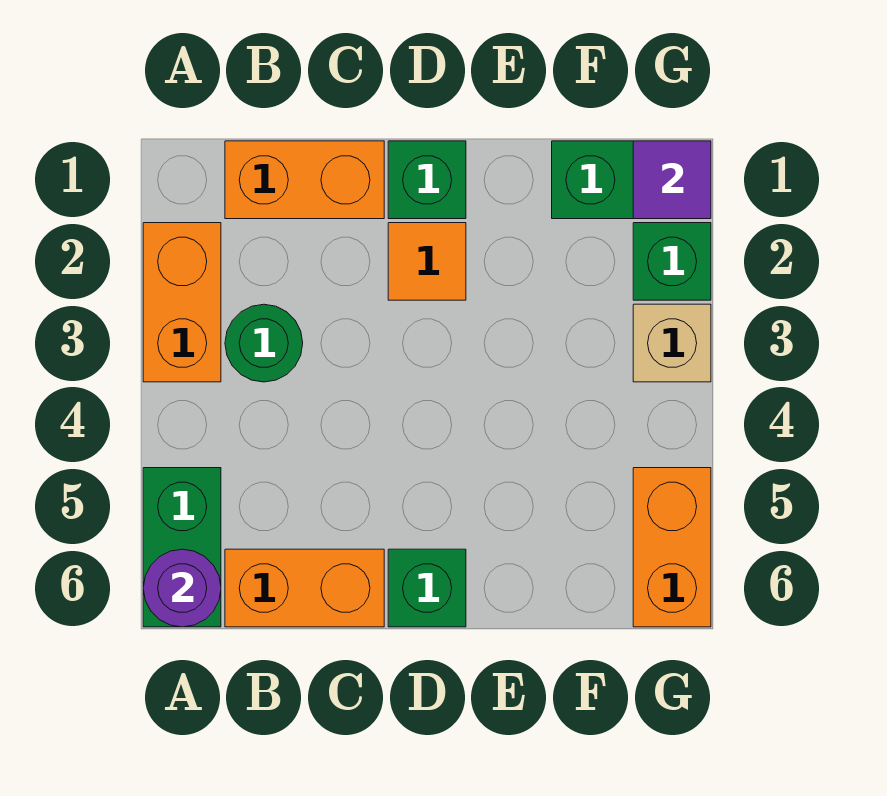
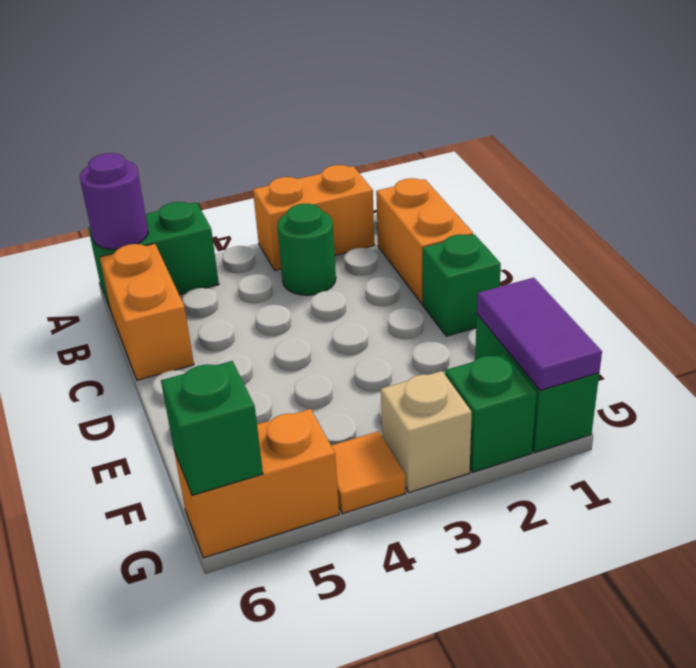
orange 1x1 tile [388,223,466,300] -> orange 1x1 tile moved to [331,431,405,514]
green 1x1 brick [388,549,466,627] -> green 1x1 brick moved to [161,361,263,495]
purple 1x1 tile [633,141,711,219] -> purple 1x2 tile [477,278,602,390]

